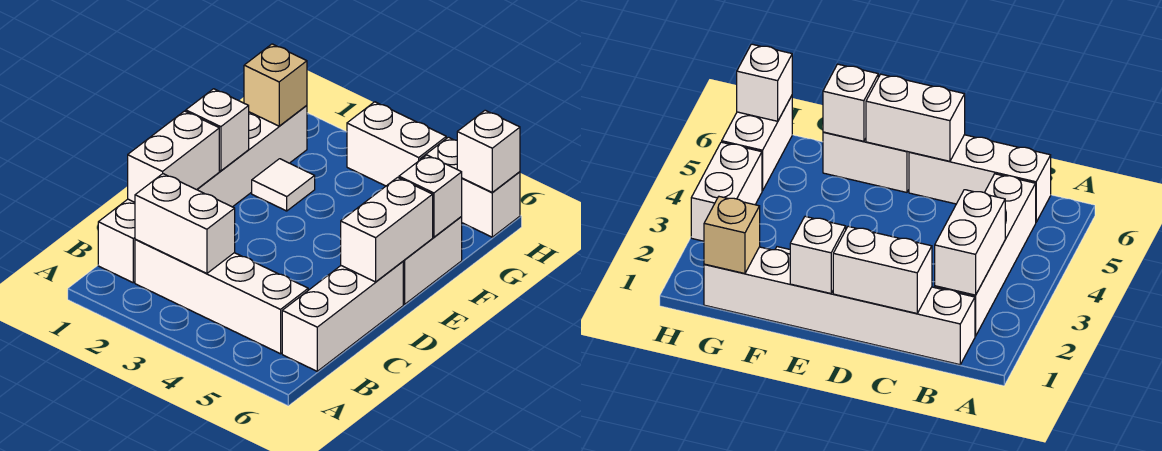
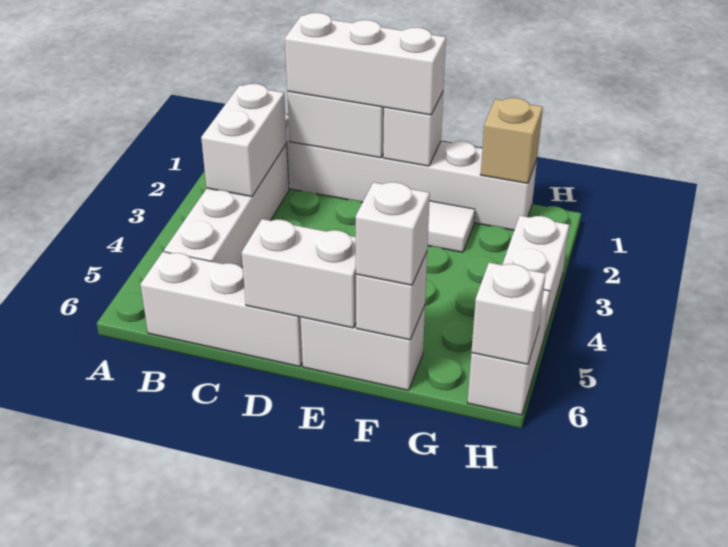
none -> white 1x3 brick [285,13,446,115]
none -> white 1x1 brick [356,182,430,285]

